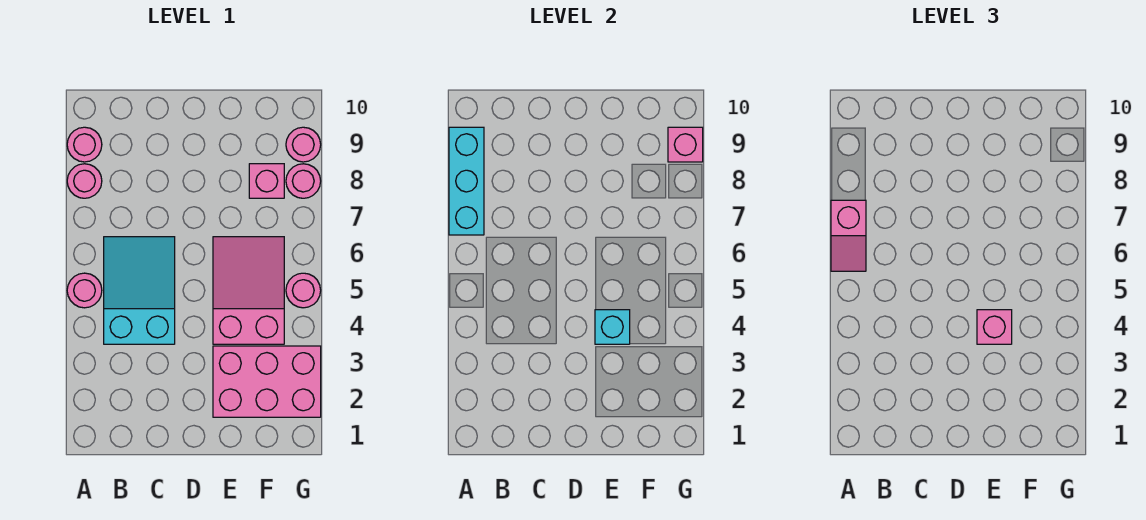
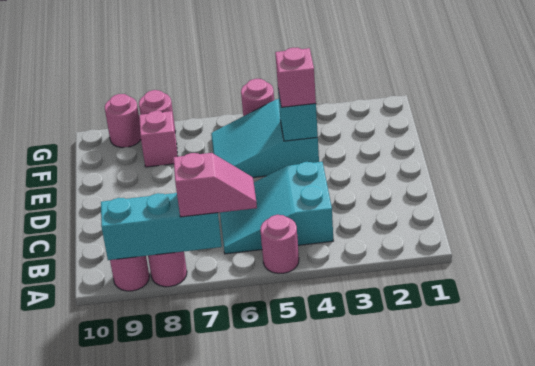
pink 2x3 brick [213,346,321,417] -> none
pink 2x3 slope [213,237,284,344] -> cyan 2x3 slope [211,99,319,177]
pink 1x1 brick [668,127,703,162] -> none

